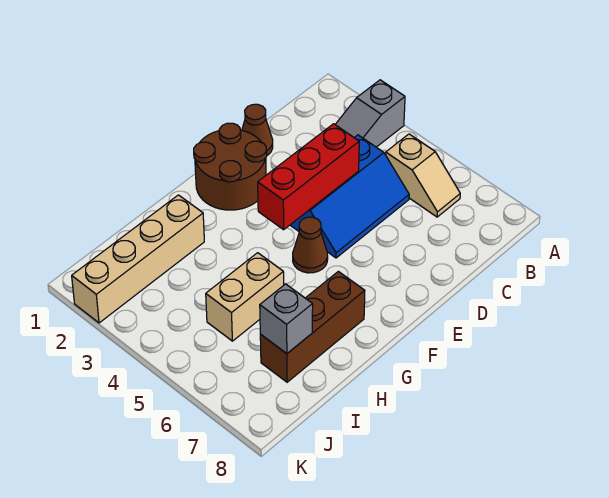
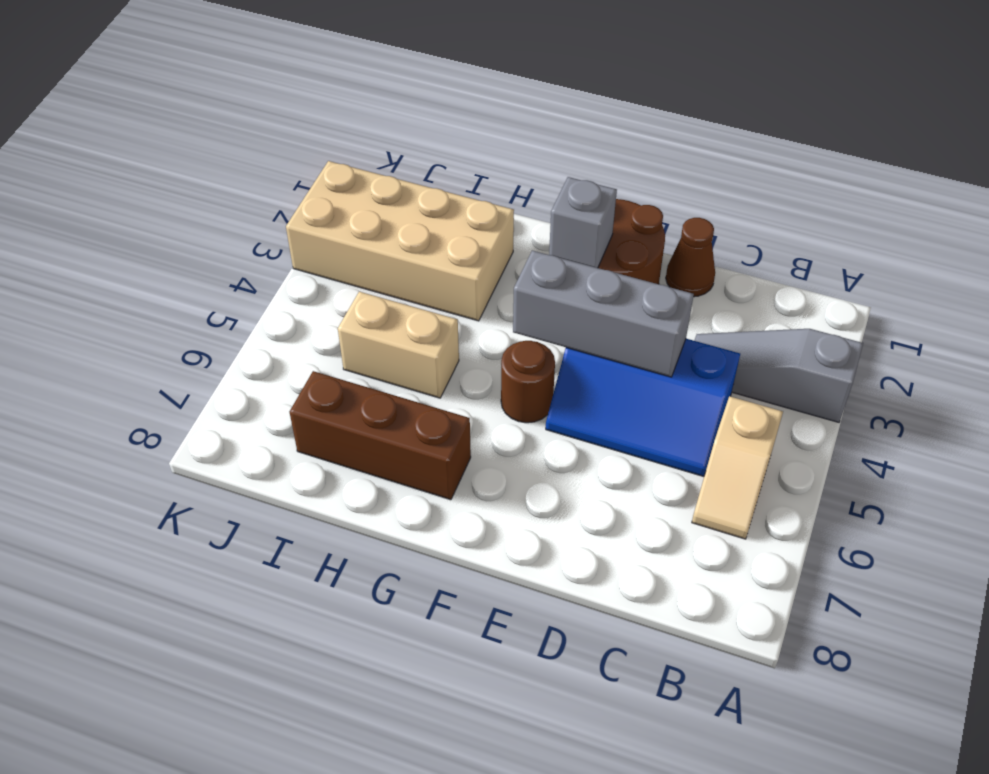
red 1x3 brick [258,124,359,230] -> grey 1x3 brick [513,251,694,377]
brown 1x1 cone [293,217,328,273] -> brown 1x1 round brick [501,341,555,423]
tan 1x4 brick [72,195,204,323] -> tan 2x4 brick [286,161,514,321]
grey 1x1 brick [260,284,313,354] -> grey 1x1 brick moved to [549,177,617,268]

